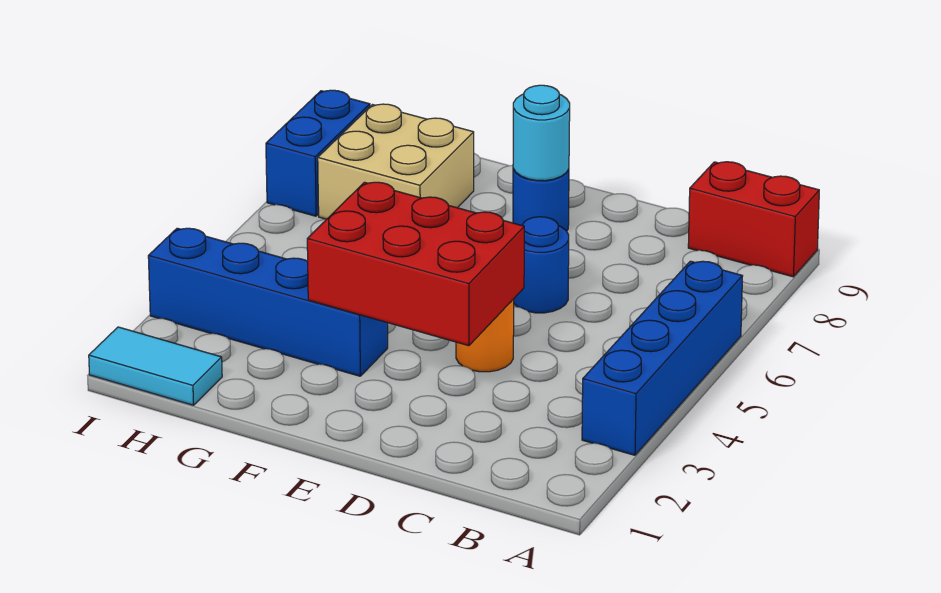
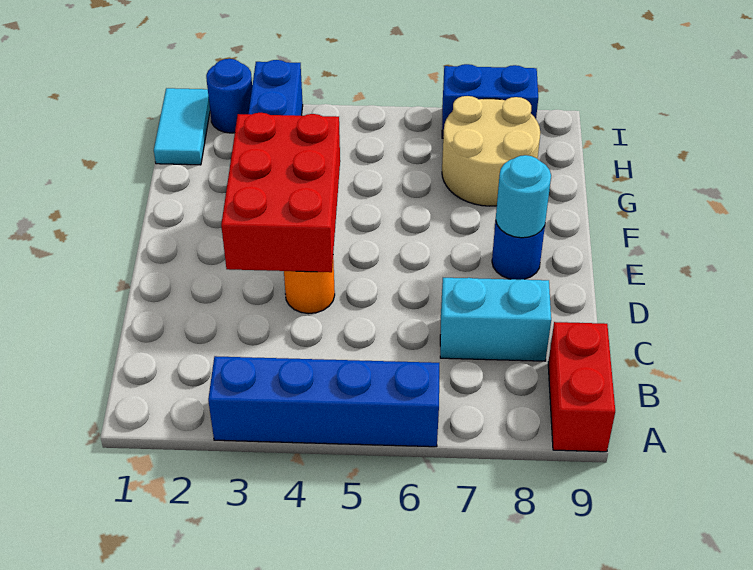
none -> cyan 1x2 brick [440,278,551,361]
blue 1x1 round brick [514,217,569,313] -> blue 1x1 round brick moved to [206,59,252,133]
tan 2x2 brick [318,104,474,219] -> tan 2x2 round brick [442,96,540,206]

